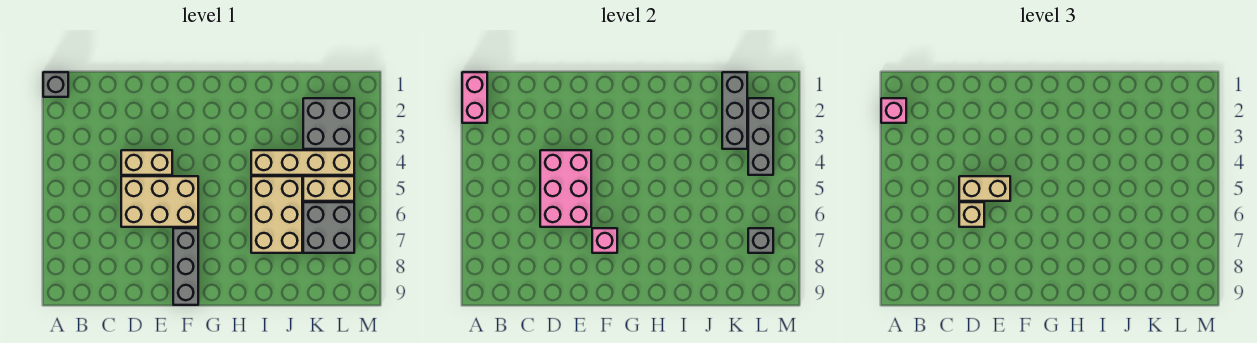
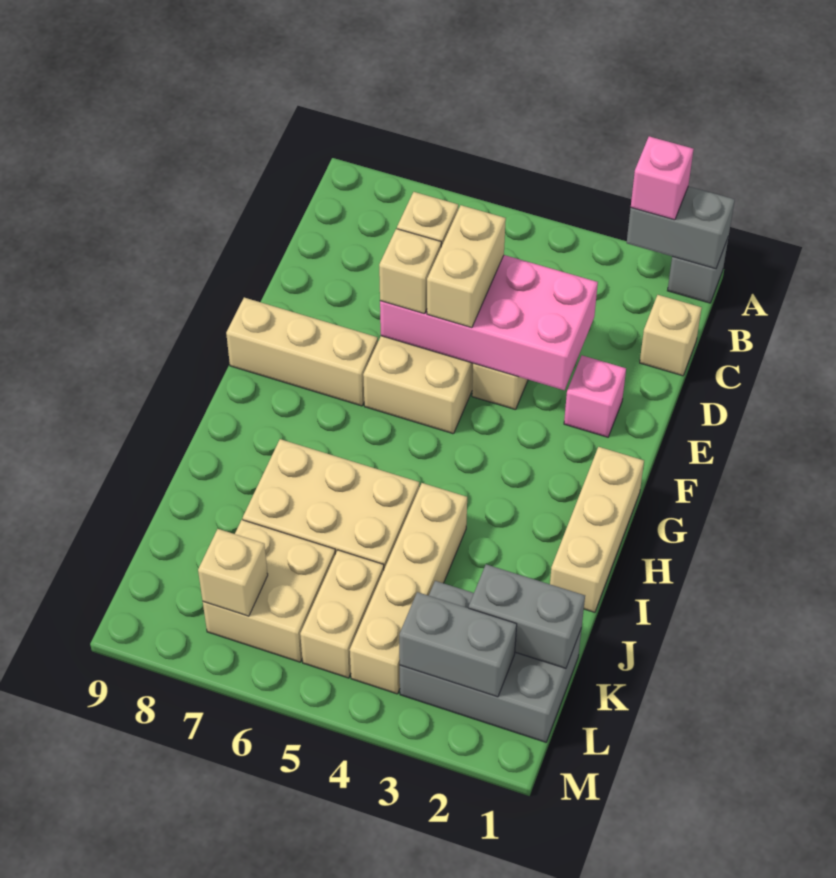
pink 1x2 brick [462,72,487,123] -> grey 1x2 brick [627,186,735,269]
none -> tan 1x1 brick [640,295,702,376]
pink 2x3 brick [540,150,591,227] -> pink 2x4 brick [380,255,598,390]
none -> tan 1x1 brick [379,229,441,314]
grey 1x3 brick [173,228,198,305] -> tan 1x3 brick [226,298,378,406]
pink 1x1 brick [592,228,617,253] -> pink 1x1 brick moved to [564,355,626,437]
none -> tan 1x3 brick [550,447,644,612]
grey 1x3 brick [722,72,747,149] -> grey 1x2 brick [469,564,585,668]
grey 2x2 brick [303,98,354,149] -> grey 2x3 brick [400,581,582,742]
grey 2x2 brick [303,202,354,253] -> tan 2x2 brick [203,520,335,662]
grey 1x3 brick [748,98,773,175] -> grey 1x2 brick [399,592,517,697]
grey 1x1 brick [748,228,773,253] -> tan 1x1 brick [198,529,268,616]

